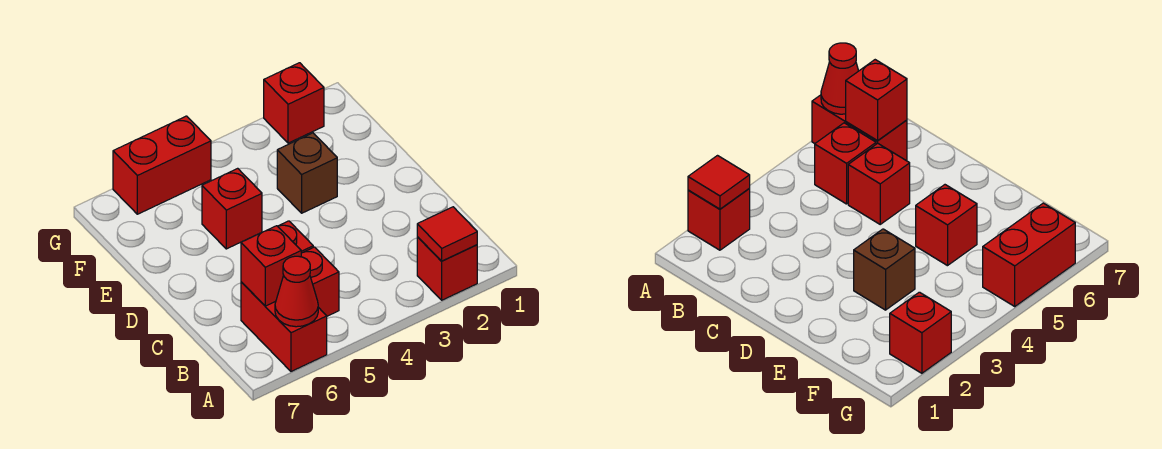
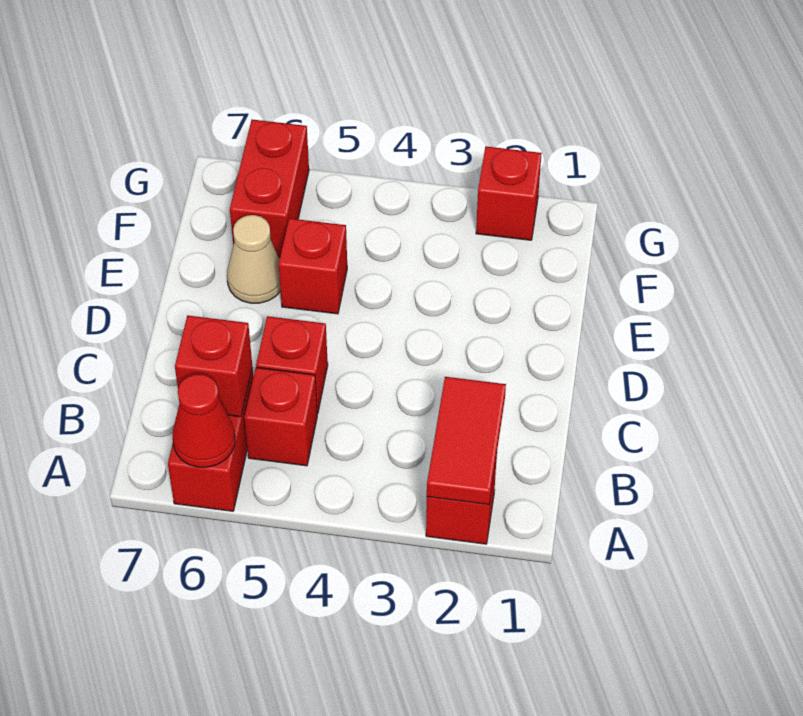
red 1x1 tile [417,207,477,261] -> red 1x2 tile [427,377,506,505]
brown 1x1 brick [277,133,337,213] -> none
none -> tan 1x1 cone [227,215,281,303]
red 1x2 brick [113,116,211,214] -> red 1x2 brick turned to [230,120,309,258]

